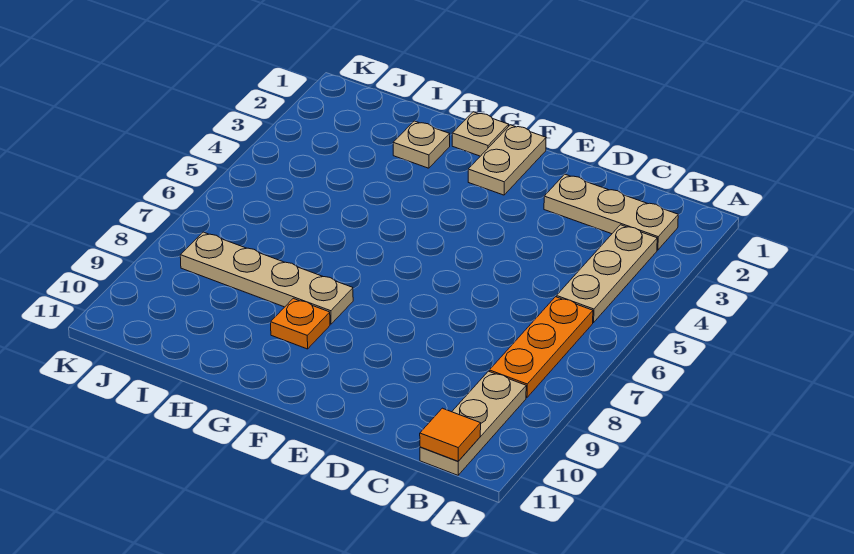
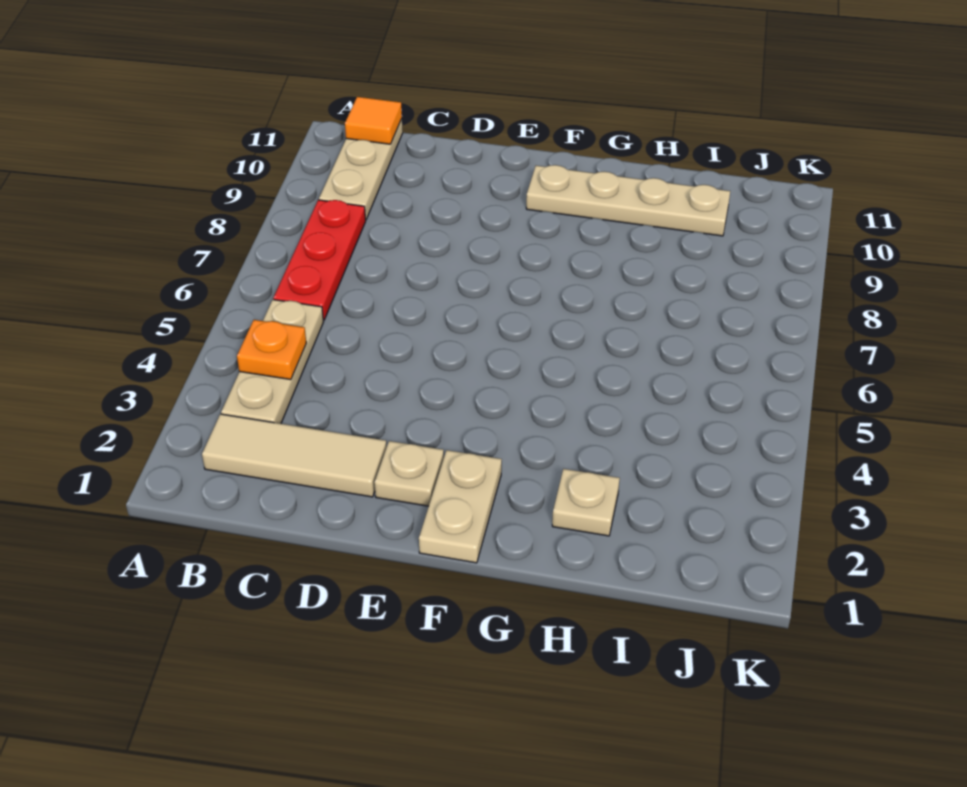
tan 1x3 plate [544,174,678,250] -> tan 1x3 tile [202,414,387,497]
orange 1x3 plate [489,297,593,398] -> red 1x3 plate [273,200,366,320]
tan 1x1 plate [452,112,509,156] -> tan 1x1 plate moved to [374,441,444,506]
tan 1x4 plate [180,232,353,324] -> tan 1x4 plate moved to [526,165,730,236]
orange 1x1 plate [271,298,330,349] -> orange 1x1 plate moved to [237,320,306,380]

